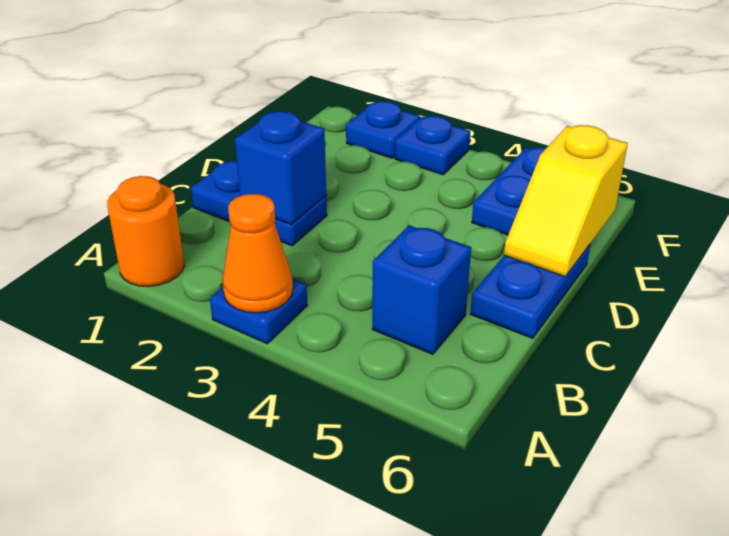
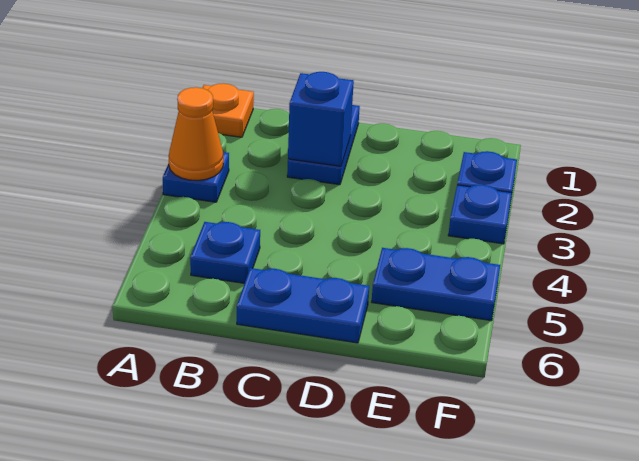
orange 1x1 round brick [107,176,184,286] -> orange 1x1 plate [203,83,254,137]
blue 1x1 brick [372,225,471,354] -> blue 1x1 plate [190,222,260,283]
yellow 1x2 slope [504,125,628,277] -> none

